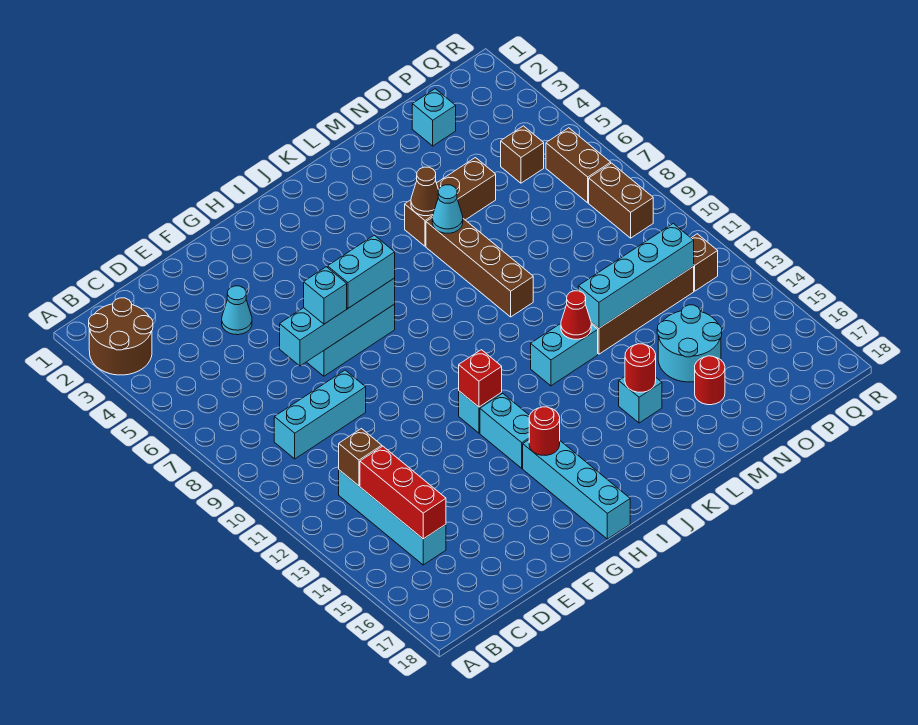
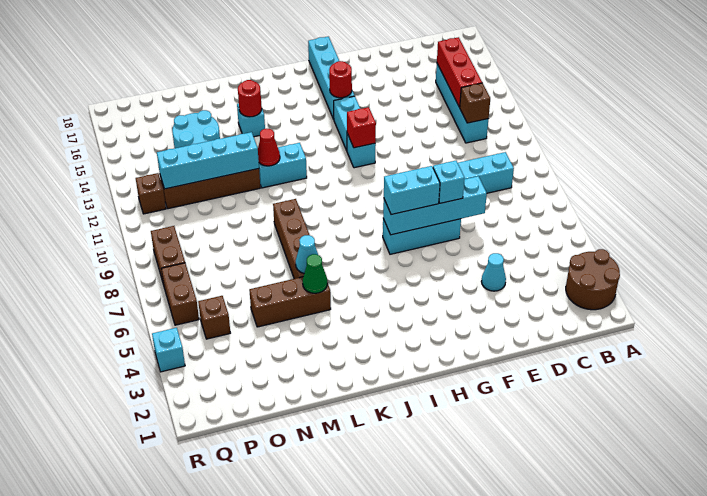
brown 1x1 cone [411,167,438,216] -> green 1x1 cone [303,254,327,293]
red 1x1 round brick [695,356,725,405] -> none
cyan 1x1 brick [412,89,456,146] -> cyan 1x1 brick moved to [152,328,185,372]

